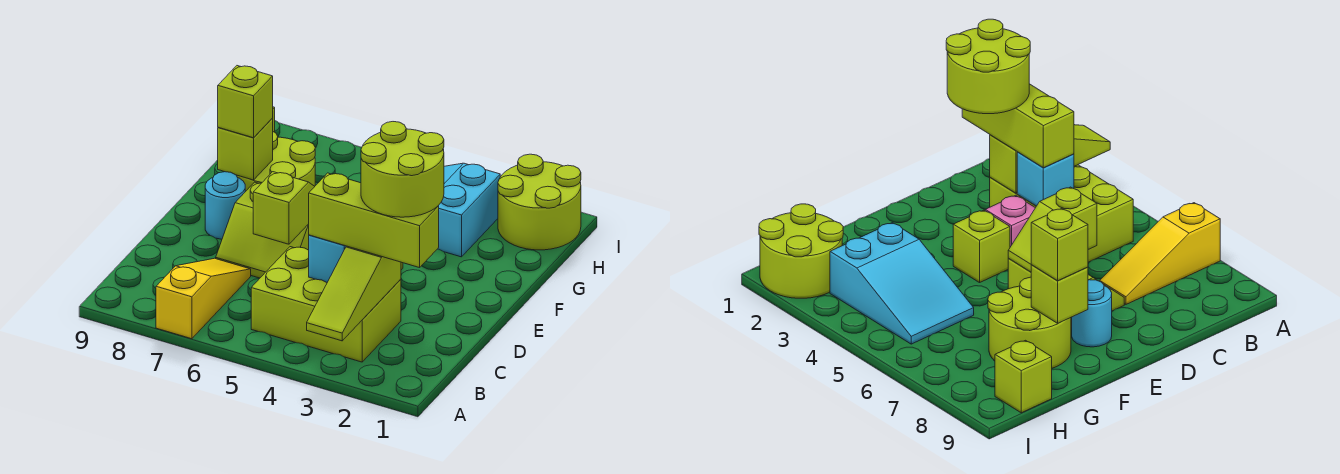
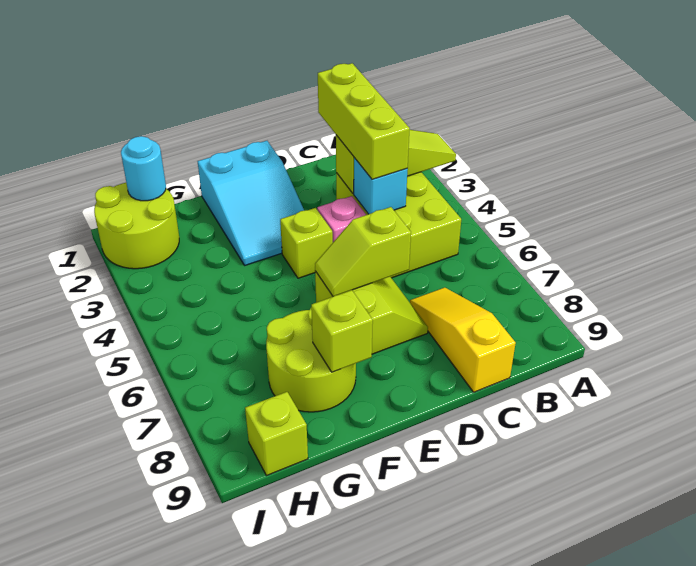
yellow 1x3 slope [156,258,251,339] -> yellow 1x3 slope turned to [410,288,516,392]
lime 2x2 round brick [361,122,444,217] -> none
cyan 1x1 round brick [205,172,245,239] -> cyan 1x1 round brick moved to [121,136,166,201]
lime 1x1 brick [218,66,273,138] -> none
cyan 2x3 slope [438,163,500,257] -> cyan 2x3 slope moved to [198,141,304,265]

